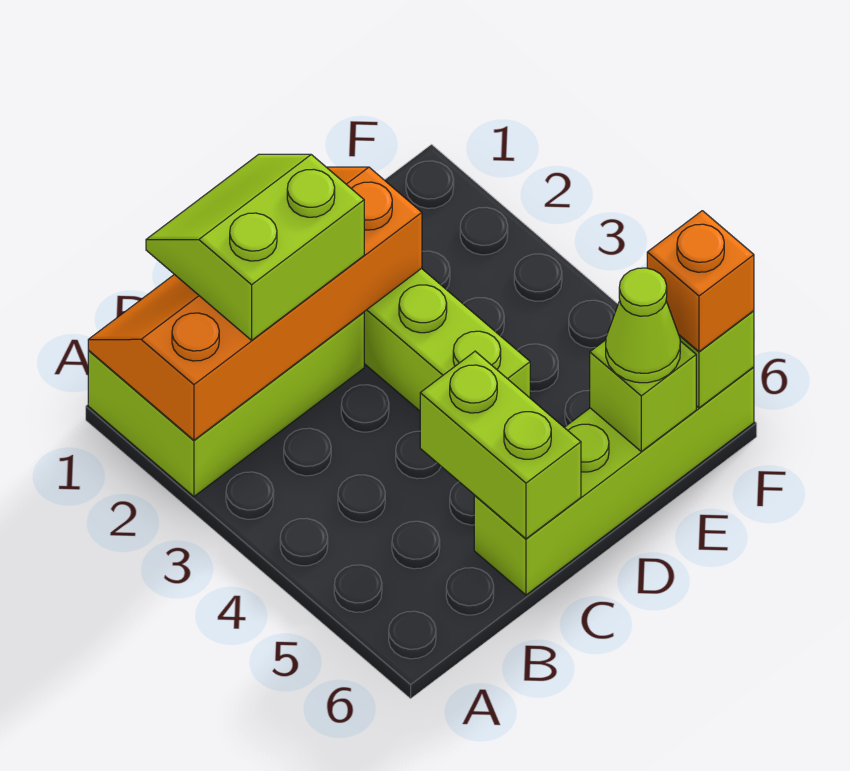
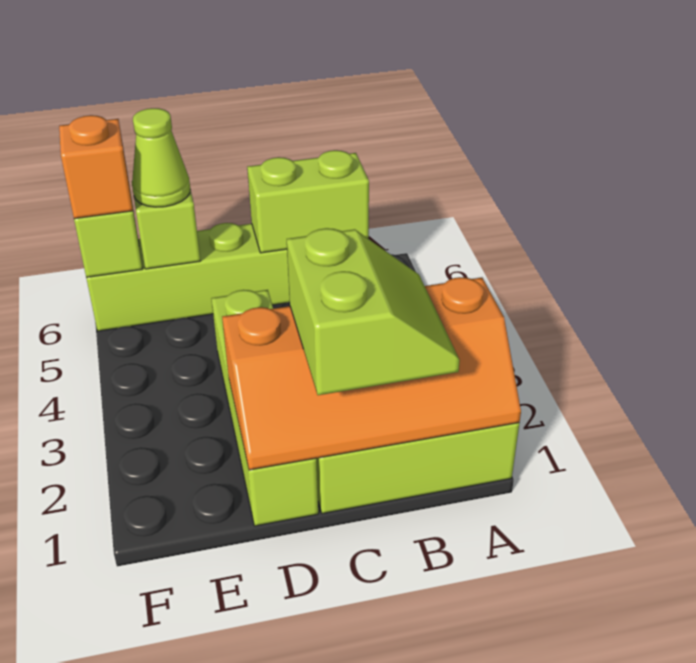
lime 2x2 slope [146,154,364,340] -> lime 2x2 slope turned to [287,228,460,395]
lime 1x2 brick [420,351,581,539] -> lime 1x2 brick turned to [247,150,369,253]

